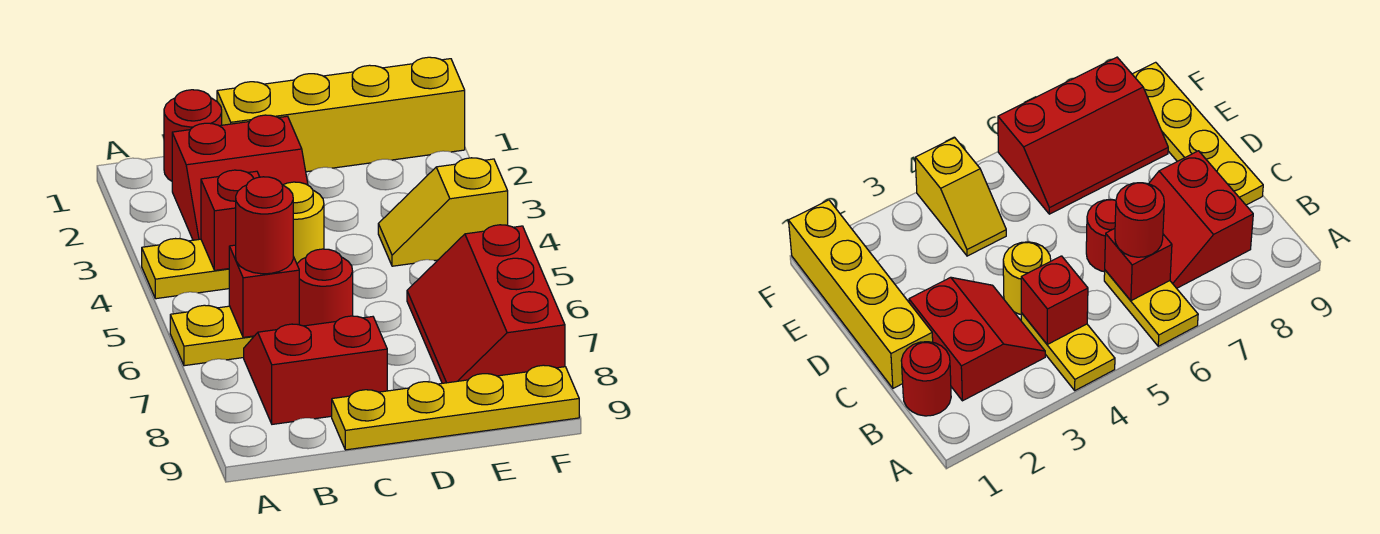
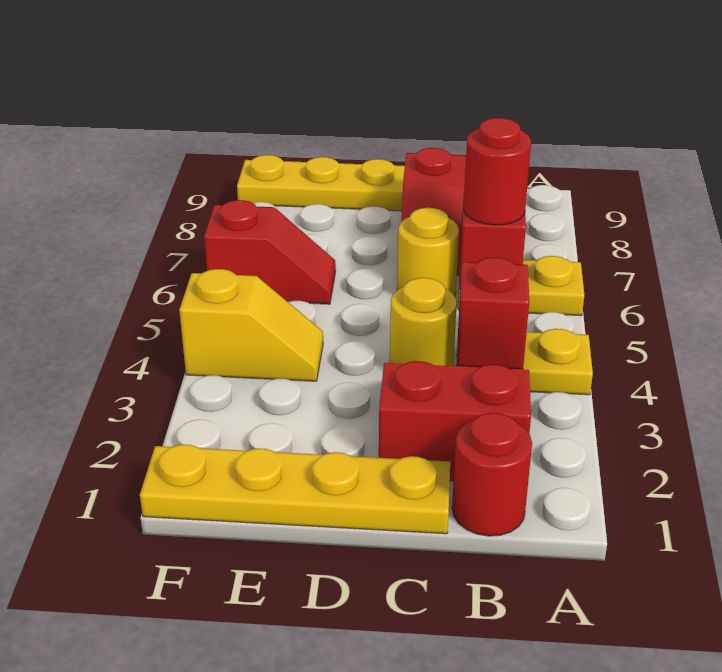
yellow 1x4 brick [217,57,465,172] -> yellow 1x4 plate [140,444,450,534]
red 1x1 round brick [297,249,353,326] -> yellow 1x1 round brick [397,208,459,296]
red 2x3 slope [407,225,565,383] -> red 1x2 slope [204,200,336,304]

